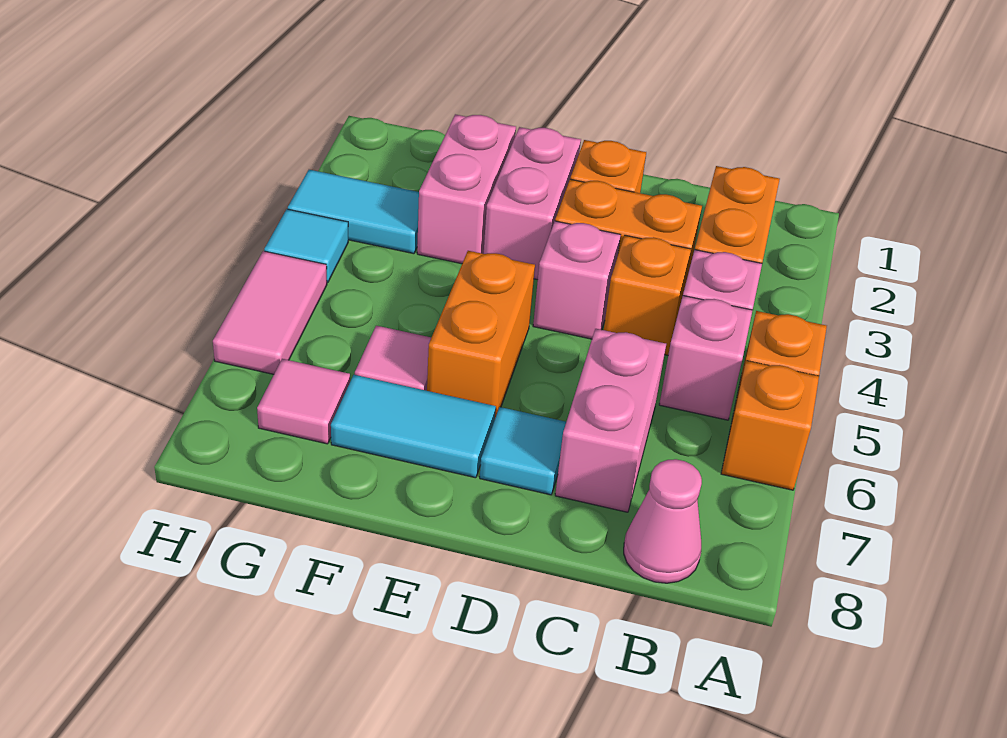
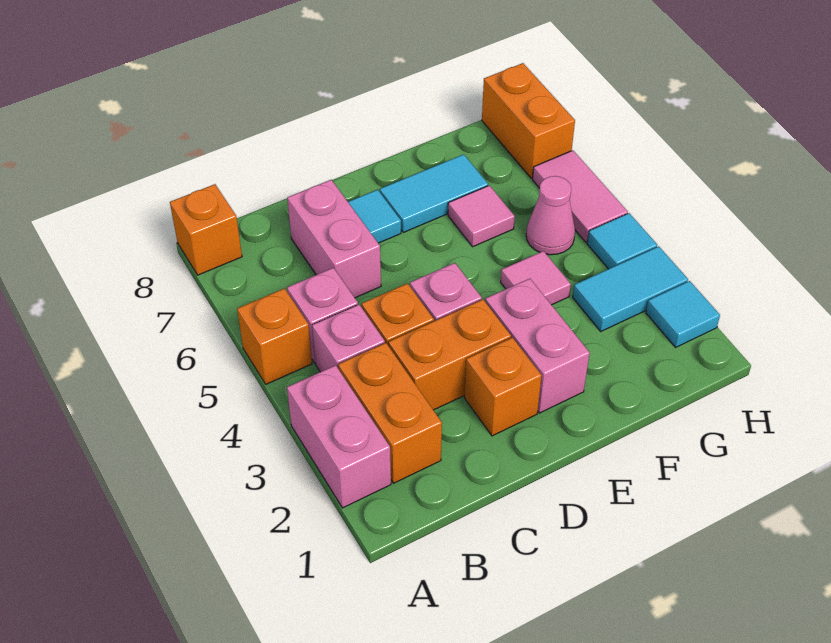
orange 1x1 brick [721,361,819,490] -> orange 1x1 brick moved to [170,184,242,275]
pink 1x1 cone [624,459,702,583] -> pink 1x1 cone moved to [526,176,575,255]
orange 1x2 brick [427,251,535,418] -> orange 1x2 brick moved to [482,63,575,178]
pink 1x2 brick [417,114,516,264] -> pink 1x2 brick moved to [287,365,391,508]
pink 1x1 tile [257,359,350,444] -> pink 1x1 tile moved to [501,251,571,305]
none -> cyan 1x1 tile [646,281,720,347]

